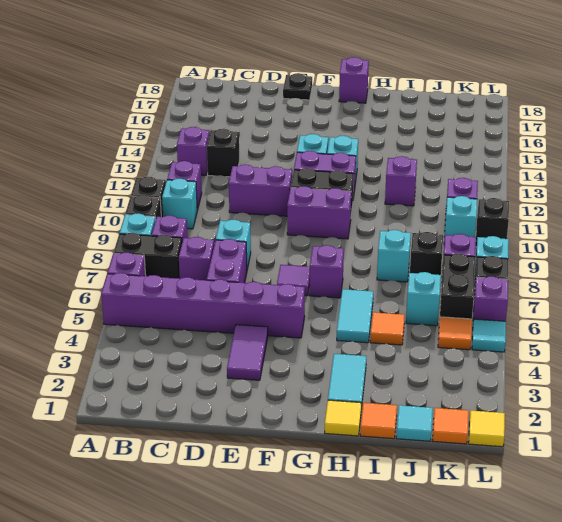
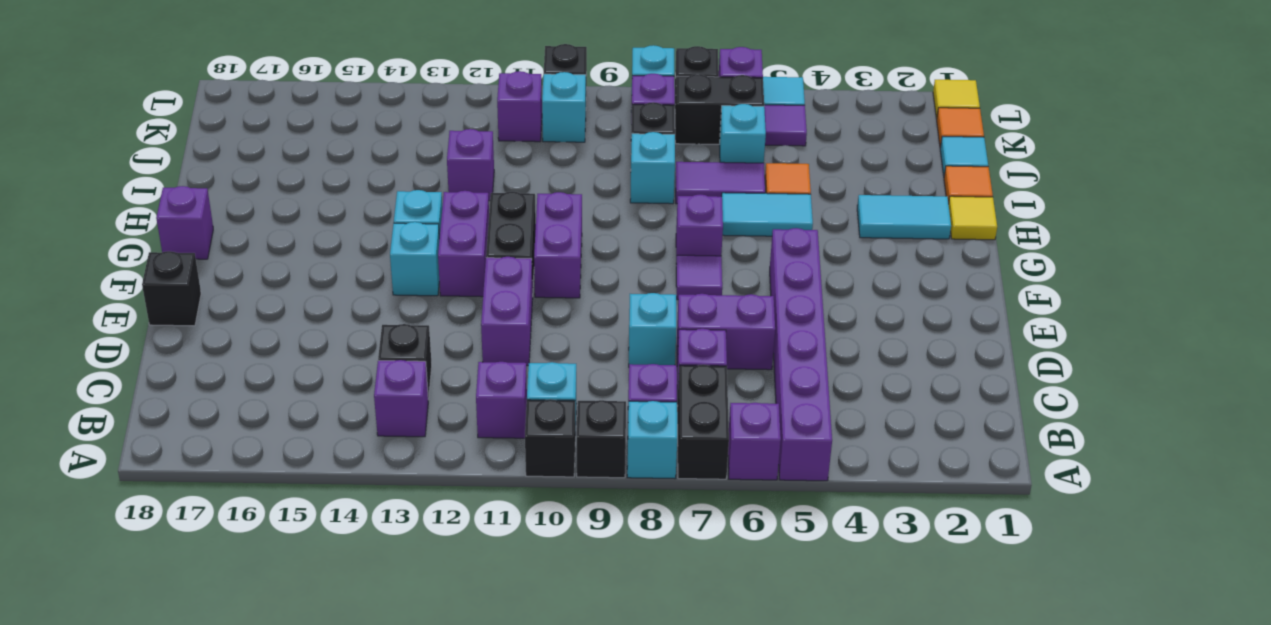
purple 1x2 tile [227,325,268,380] -> purple 1x2 tile moved to [676,162,765,204]
black 1x1 plate [283,73,312,100] -> black 1x1 brick [142,251,201,326]
orange 1x1 tile [438,317,472,350] -> purple 1x1 tile [764,105,807,146]

